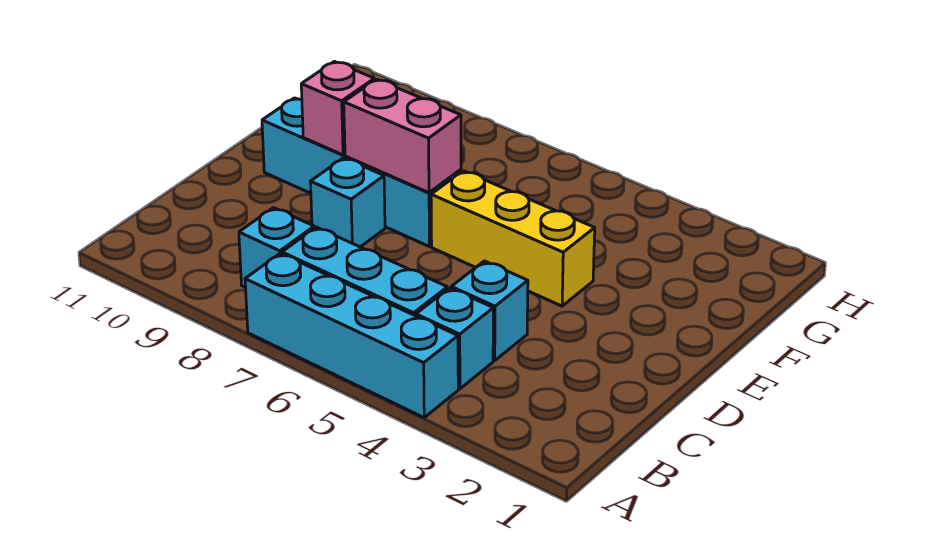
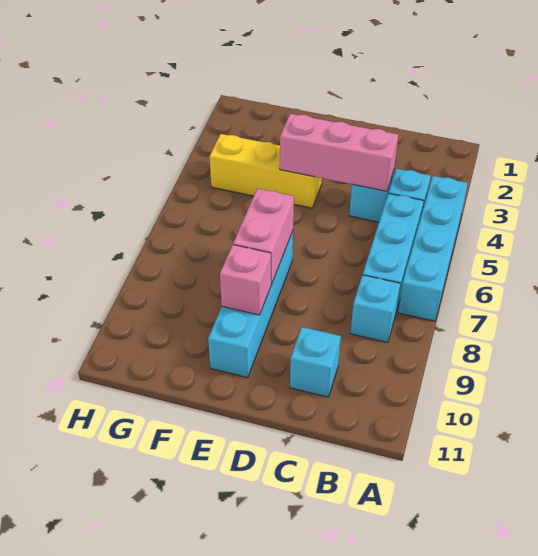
none -> pink 1x3 brick [280,114,398,191]
cyan 1x1 brick [310,158,385,247] -> cyan 1x1 brick moved to [290,327,341,397]
yellow 1x3 brick [431,171,595,306] -> yellow 1x3 brick turned to [210,134,322,208]

